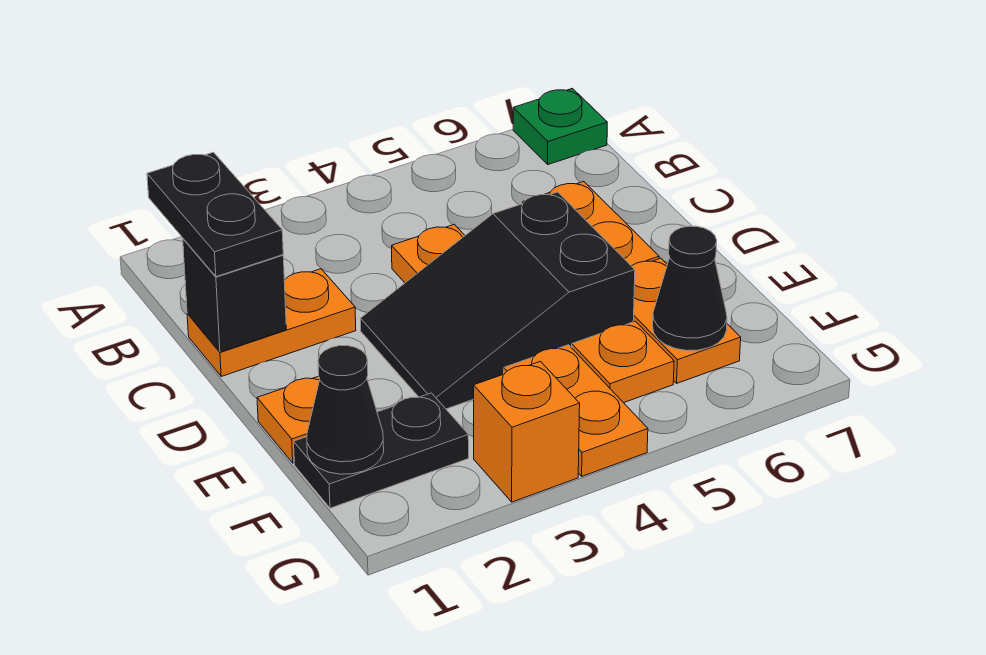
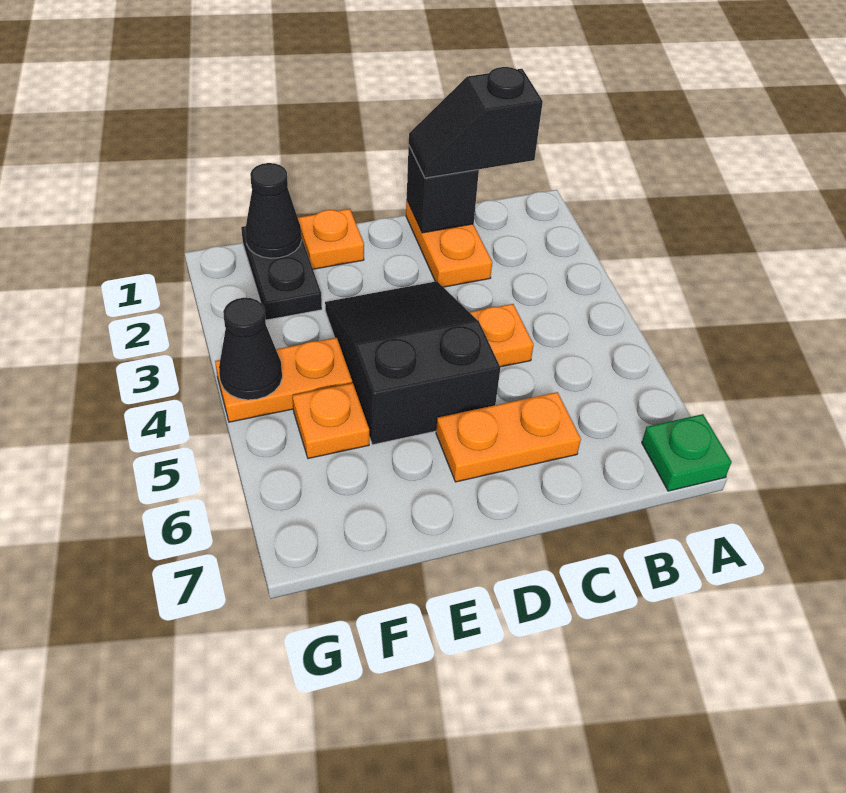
black 1x2 plate [147,152,283,277] -> black 1x2 slope [409,67,543,178]
orange 1x2 plate [632,258,741,383] -> none
black 1x1 cone [653,226,727,351] -> black 1x1 cone moved to [219,298,282,400]
orange 1x1 brick [474,361,580,502] -> none

